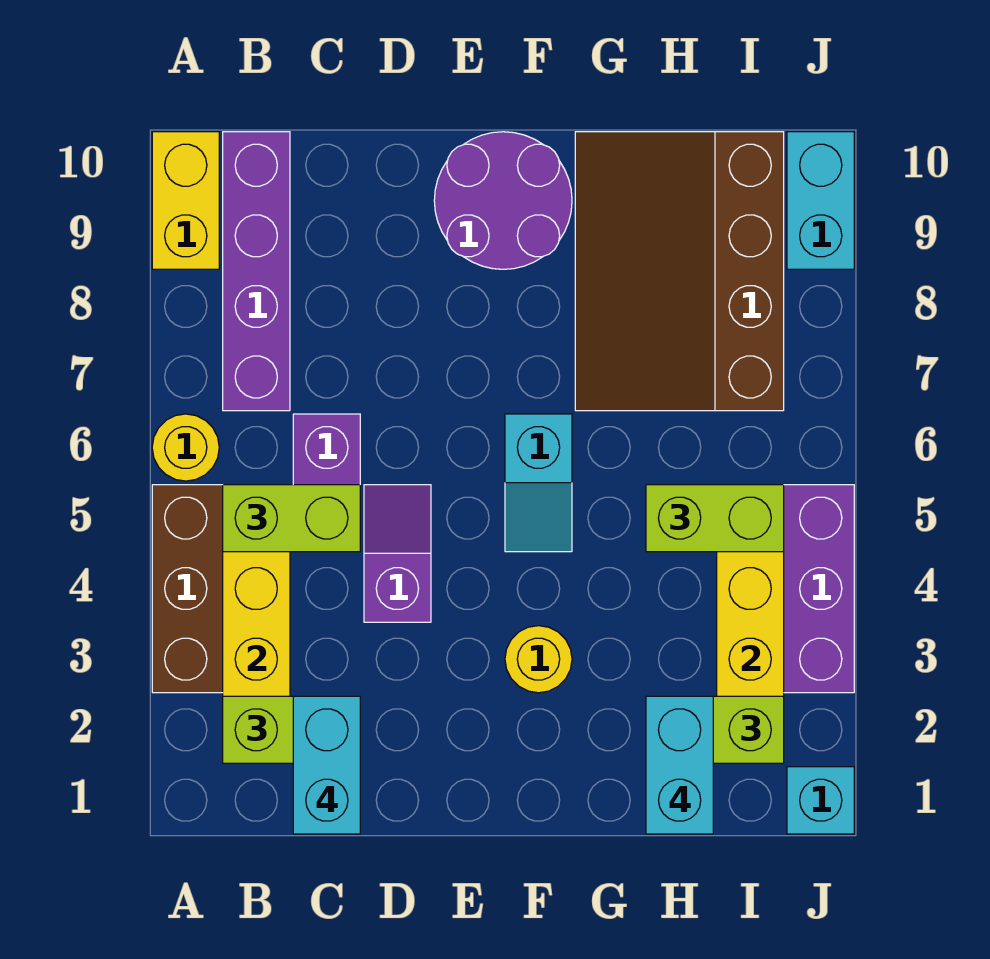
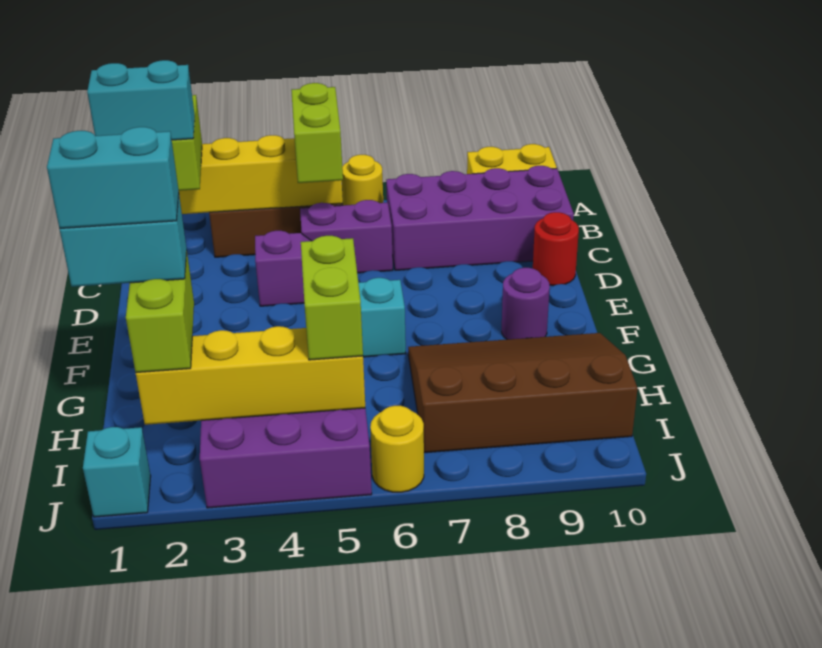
purple 1x4 brick [223,132,290,411] -> purple 2x4 brick [386,166,574,270]
none -> red 1x1 round brick [533,212,579,286]
purple 2x2 round brick [434,132,572,269] -> purple 1x1 round brick [502,268,550,340]
yellow 1x1 round brick [505,626,572,693] -> yellow 1x1 round brick moved to [370,406,424,492]
cyan 1x2 brick [787,132,854,269] -> cyan 1x2 brick moved to [47,127,179,229]

